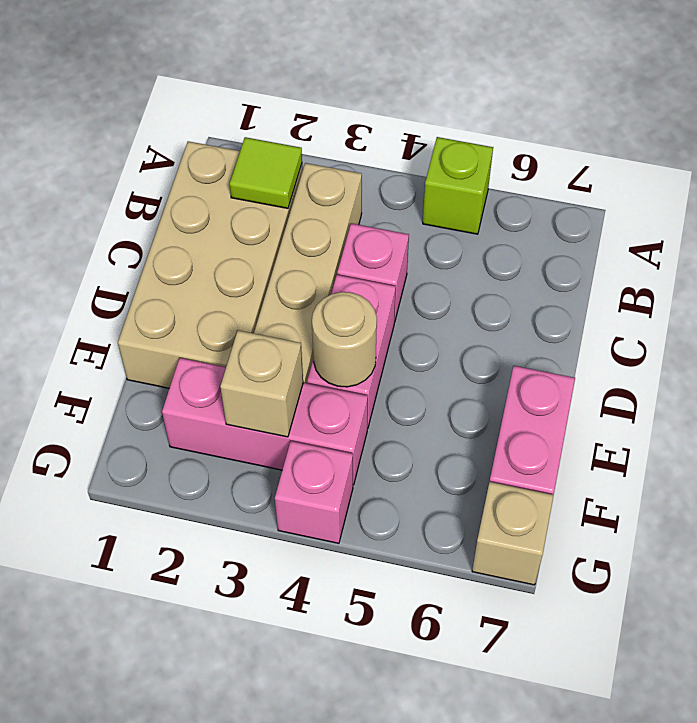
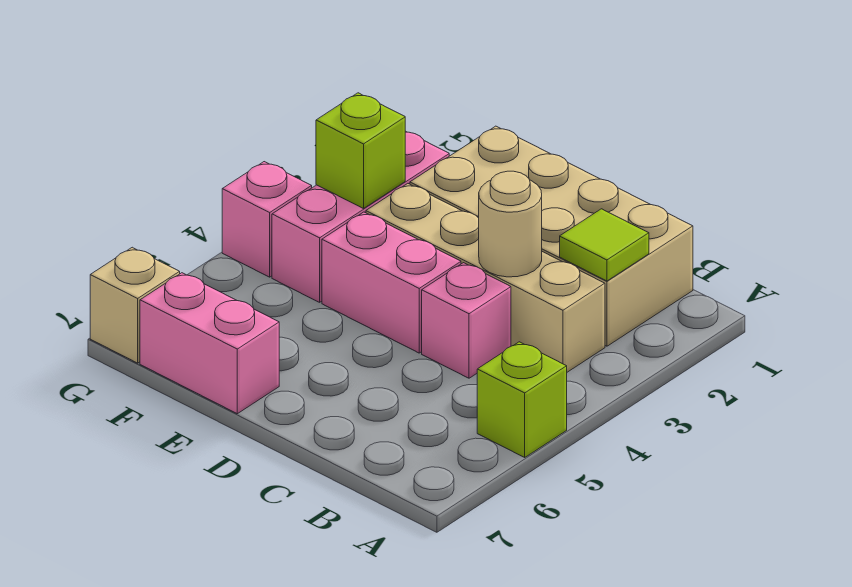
tan 1x1 round brick [312,292,377,387] -> tan 1x1 round brick moved to [479,171,542,277]
tan 1x1 brick [220,330,303,437] -> lime 1x1 brick [316,93,405,209]

